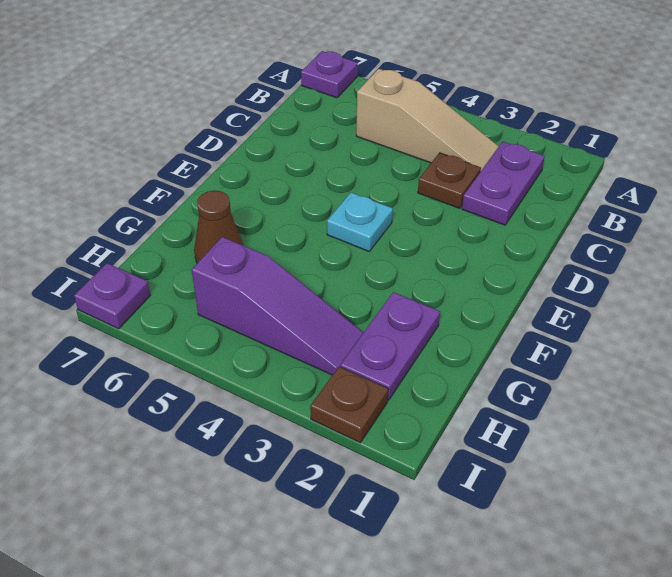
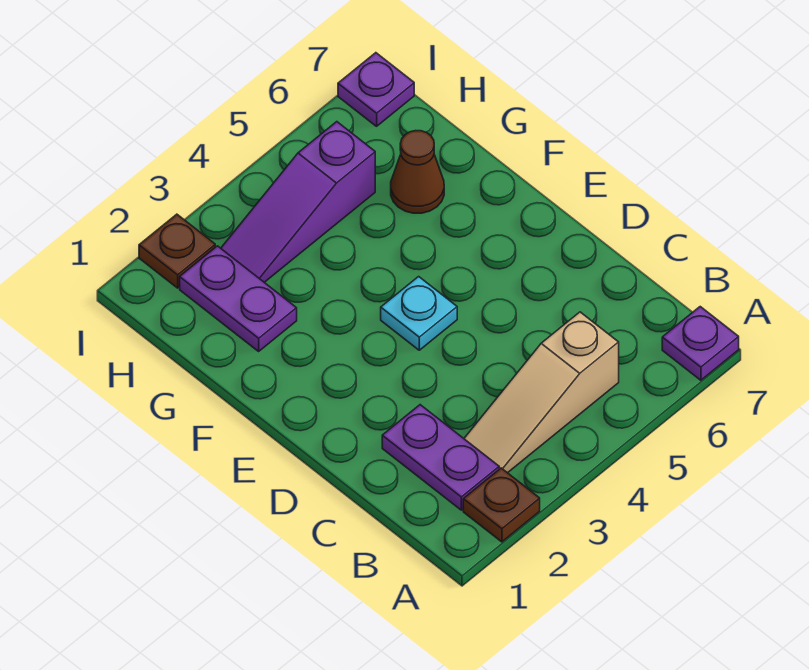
brown 1x1 plate [418,153,481,208] -> brown 1x1 plate moved to [463,468,540,542]

